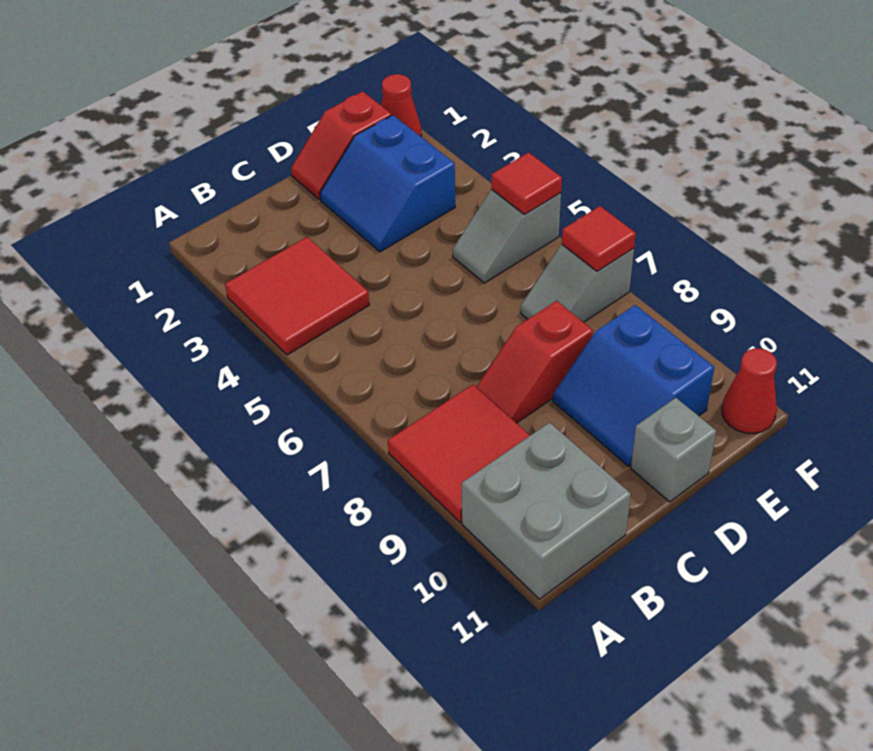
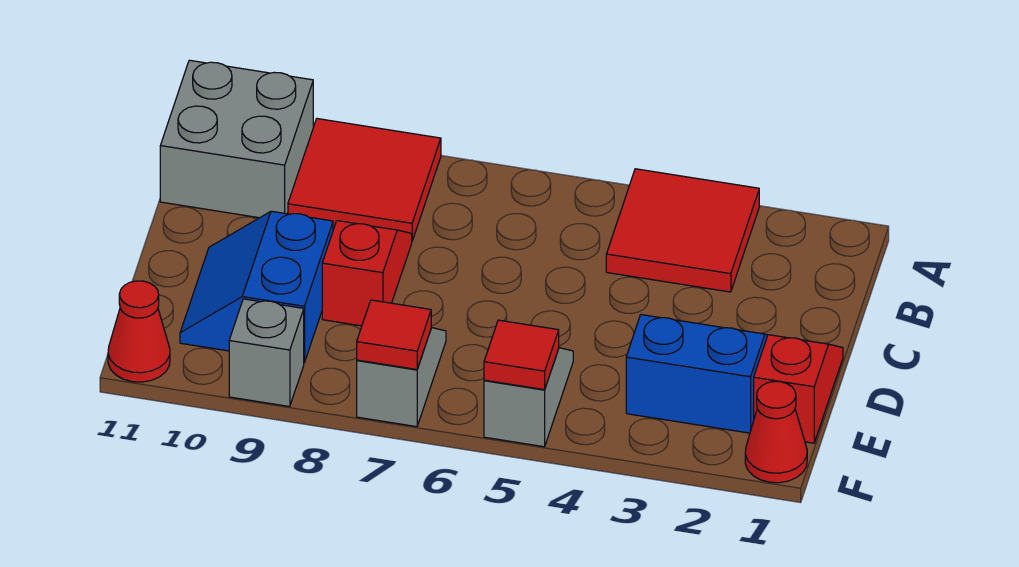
blue 2x2 slope [553,305,714,466] -> blue 2x2 slope turned to [180,211,333,363]
grey 1x1 brick [631,398,716,502] -> grey 1x1 brick moved to [229,299,304,407]

